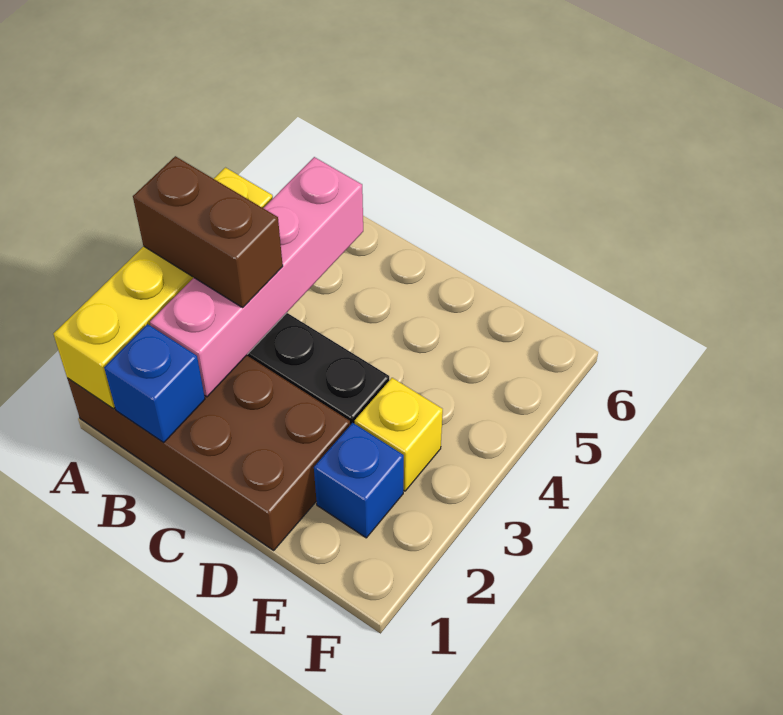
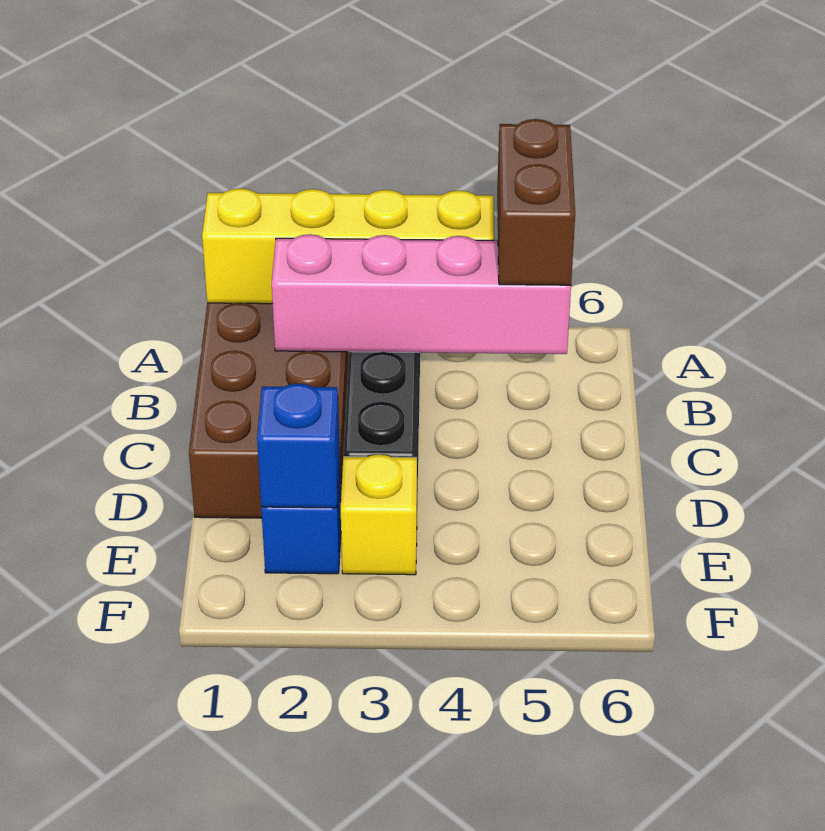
brown 1x2 brick [133,156,283,308] -> brown 1x2 brick moved to [497,119,575,285]
blue 1x1 brick [104,324,205,443] -> blue 1x1 brick moved to [257,384,340,508]

